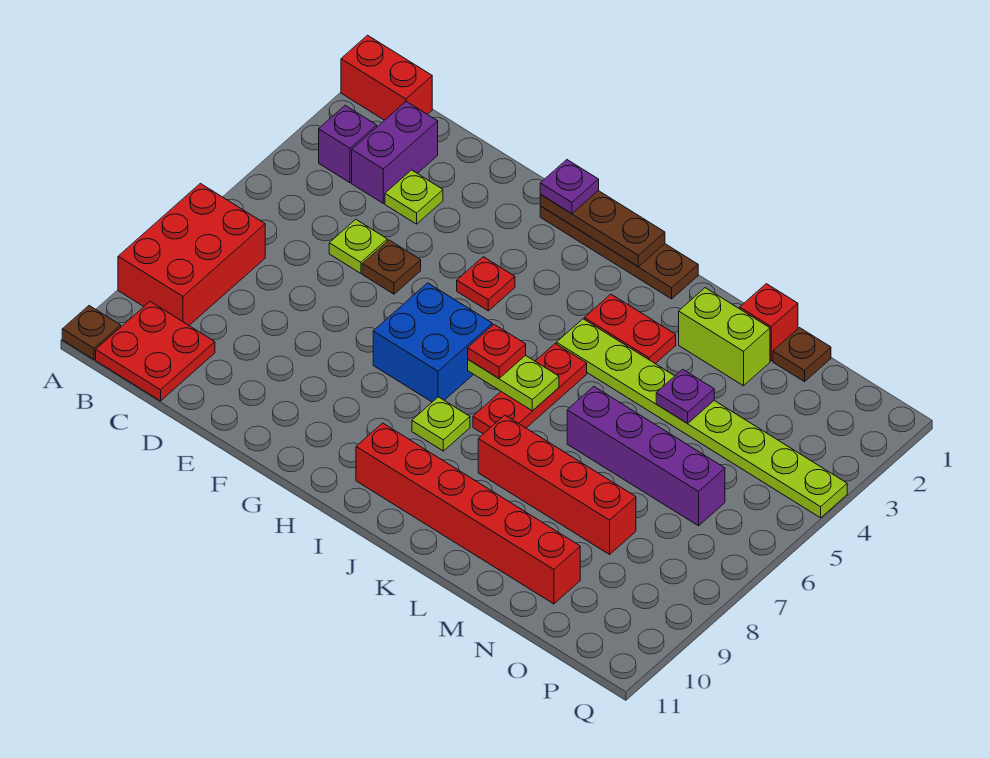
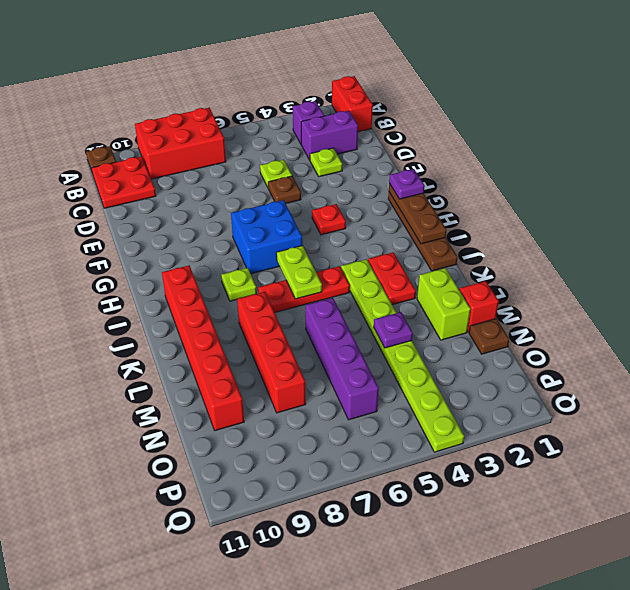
red 1x1 plate [468,324,526,378] -> none

